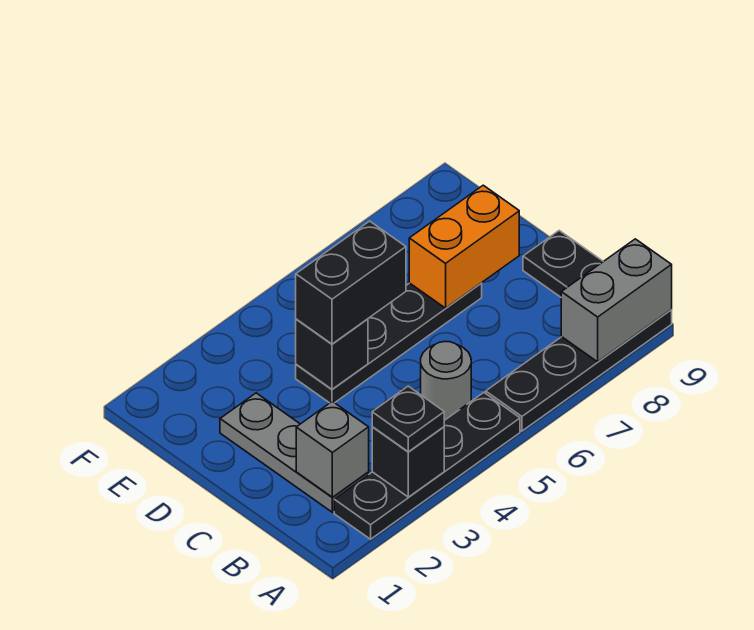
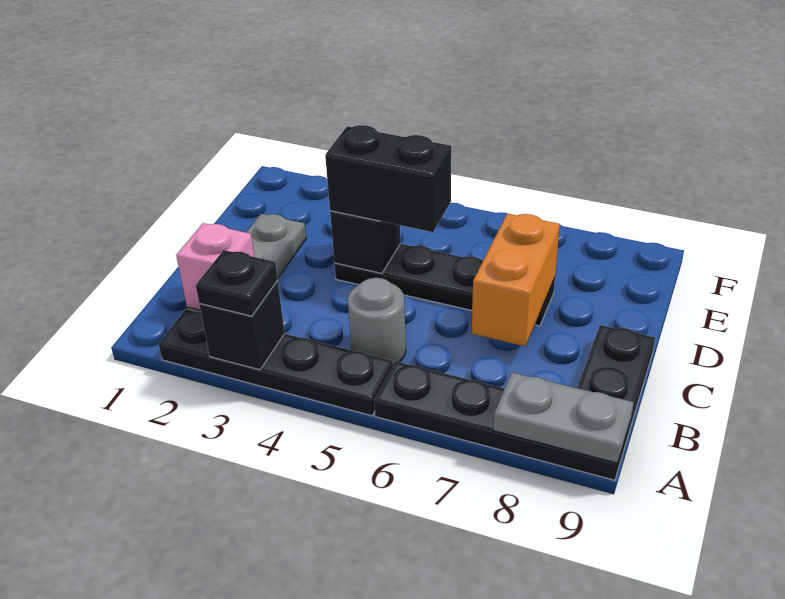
grey 1x2 brick [561,239,672,362] -> grey 1x2 plate [493,372,634,463]
grey 1x1 brick [296,401,369,498] -> pink 1x1 brick [176,223,254,310]
orange 1x2 brick [409,185,519,308] -> orange 1x2 brick turned to [472,213,560,346]

